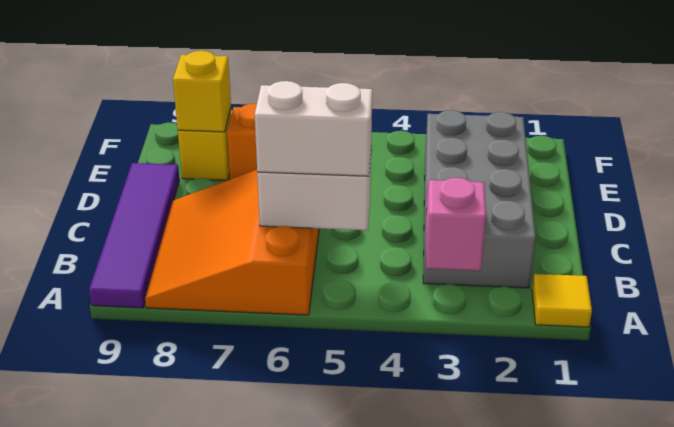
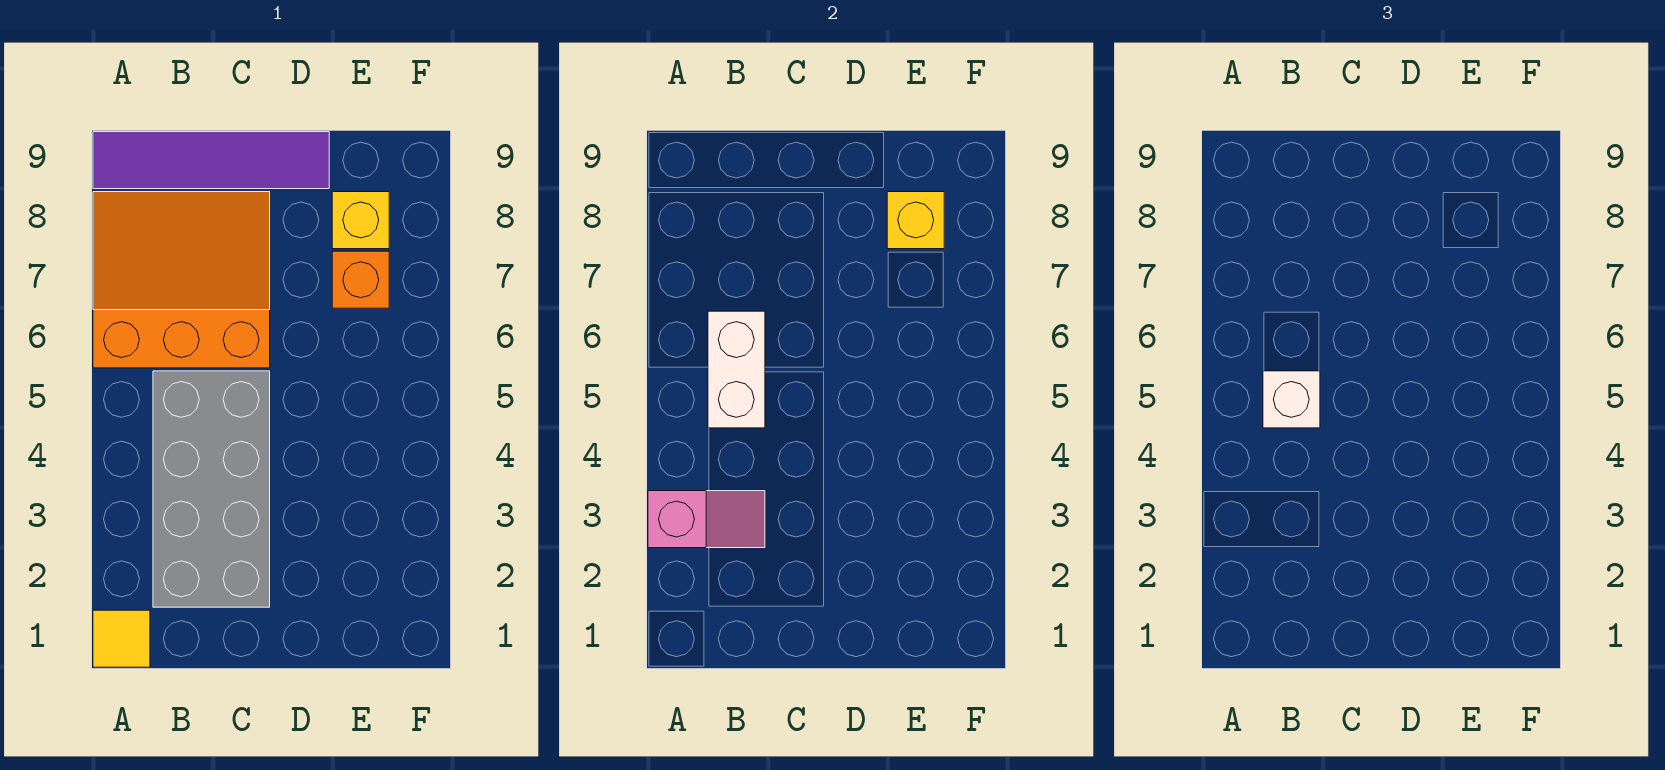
grey 2x4 brick [423,110,536,288] -> grey 2x4 brick turned to [153,371,270,607]
white 1x2 brick [255,81,372,176] -> white 1x1 brick [1263,371,1320,428]

